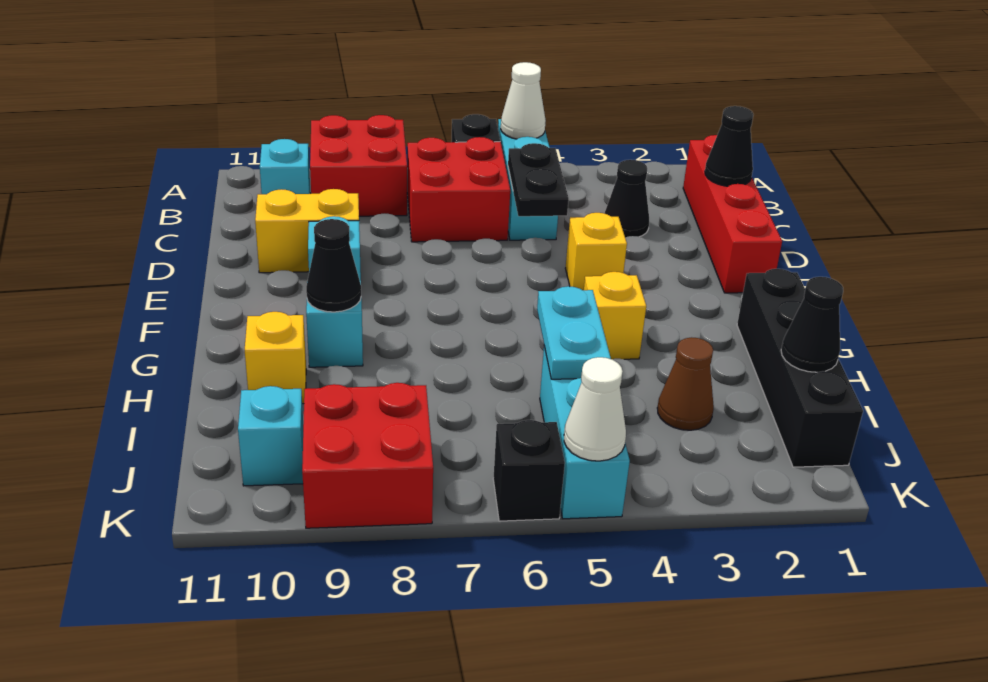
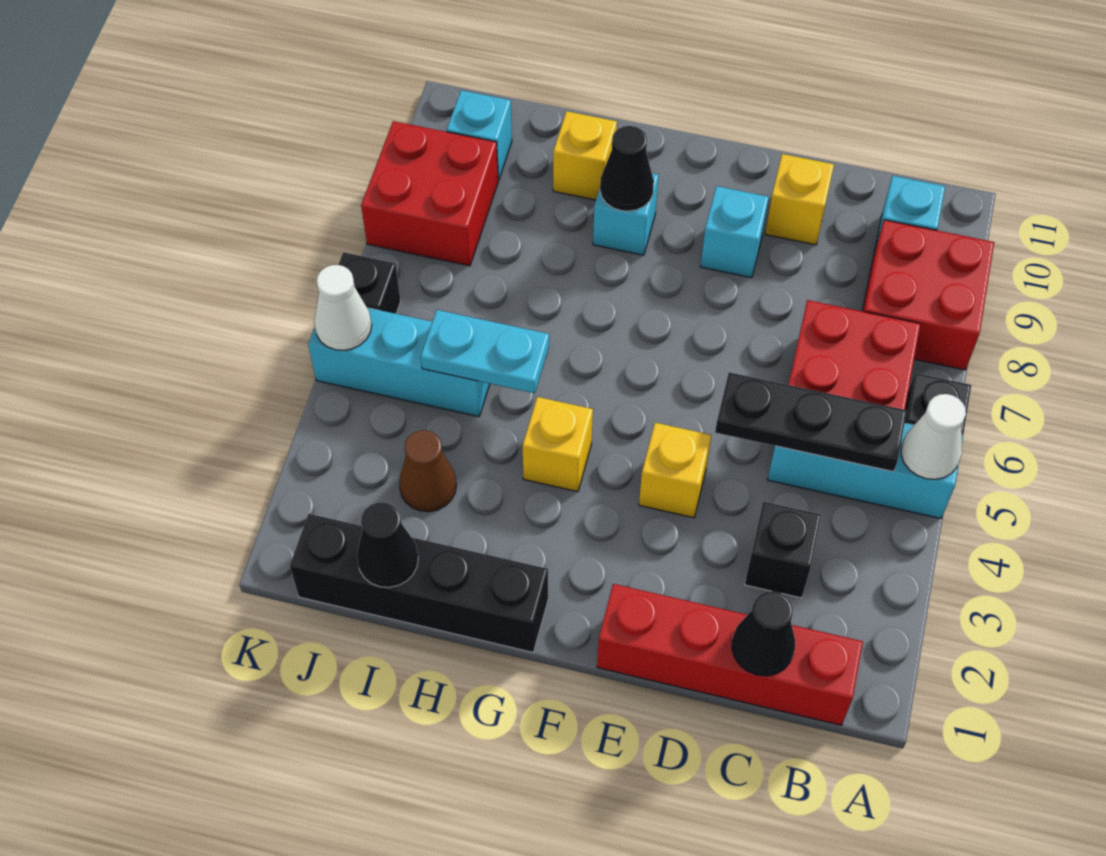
black 1x1 cone [604,160,649,238] -> black 1x1 brick [745,502,821,598]
black 1x2 plate [508,143,569,216] -> black 1x3 plate [715,372,907,472]
yellow 1x2 brick [255,189,359,273] -> yellow 1x1 brick [765,154,834,245]

